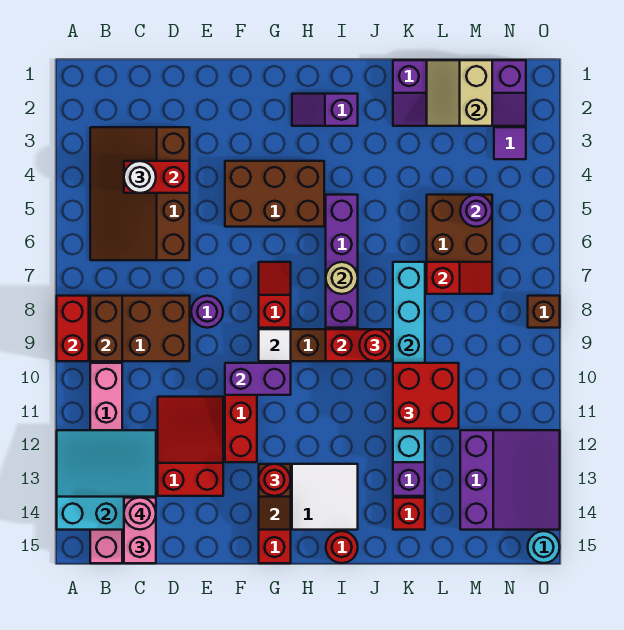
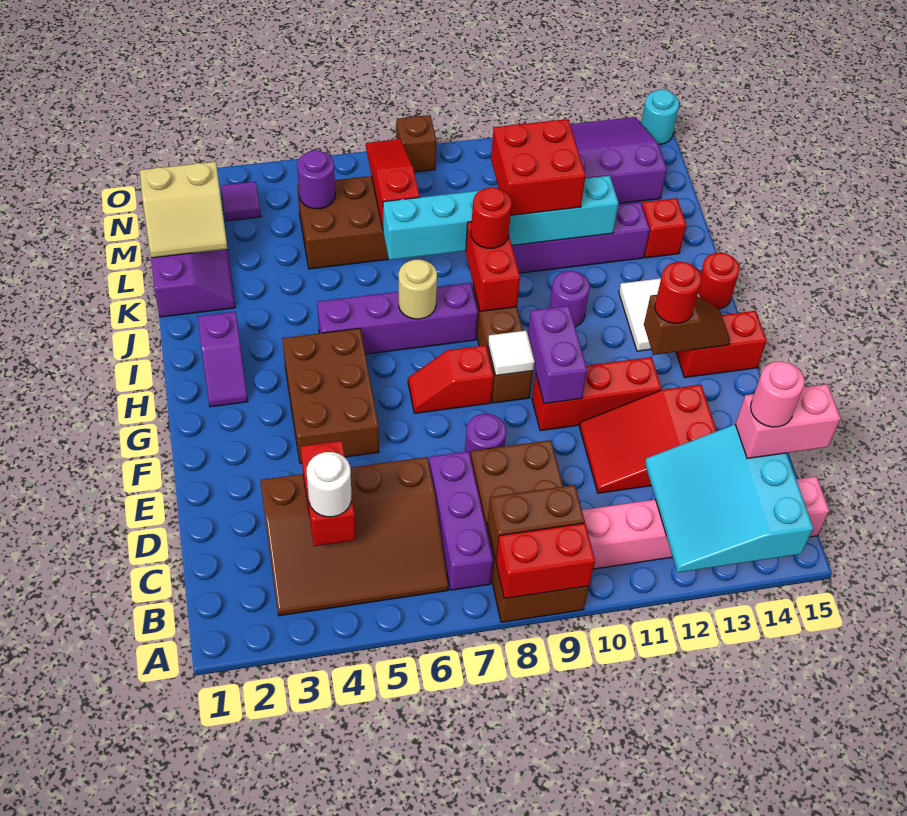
none -> purple 1x3 brick [429,451,493,590]
none -> purple 1x1 round brick [549,271,590,327]
red 1x2 slope [427,262,492,294] -> red 1x3 slope [366,139,420,228]

